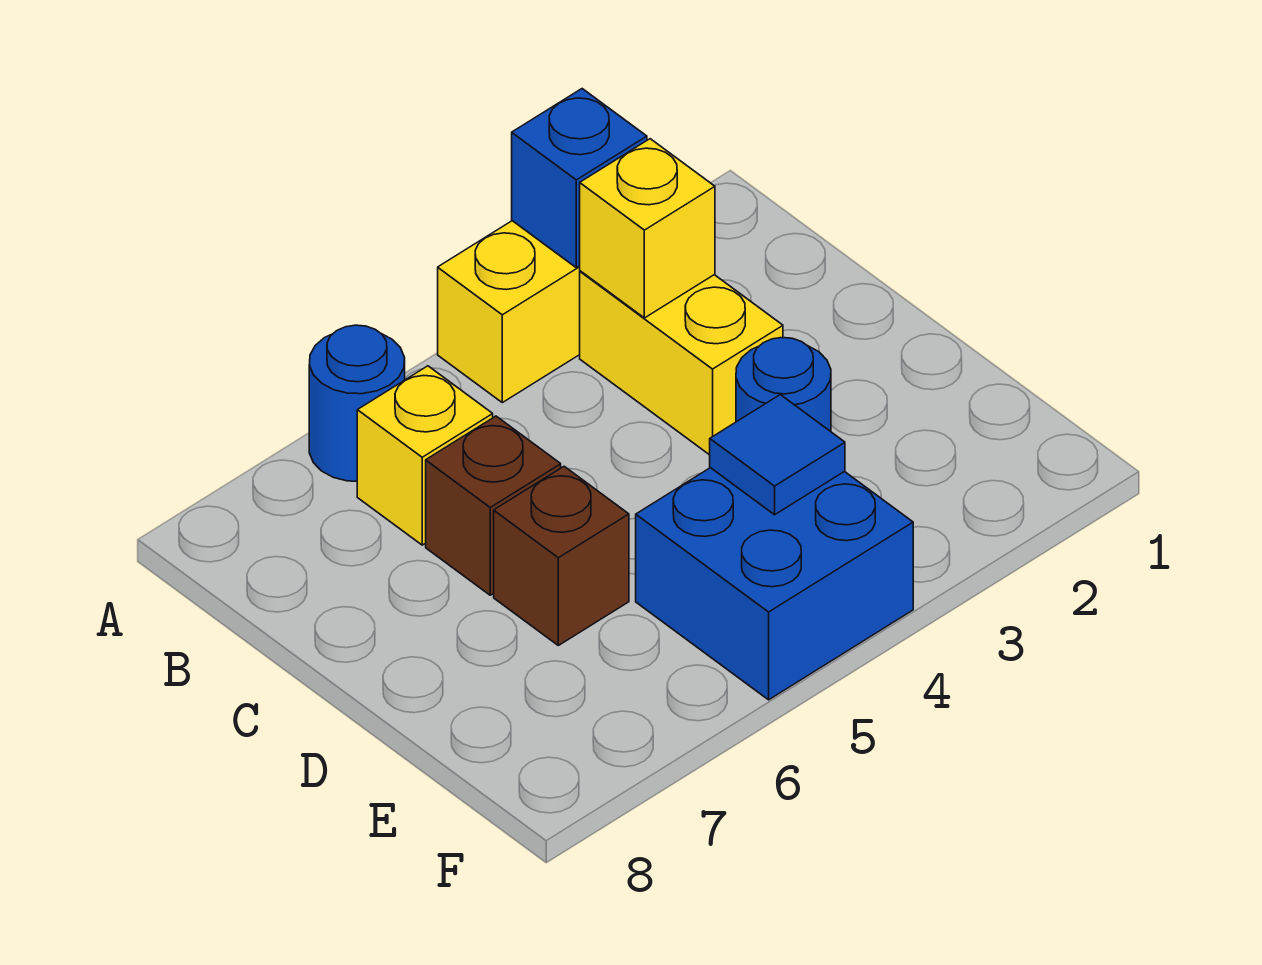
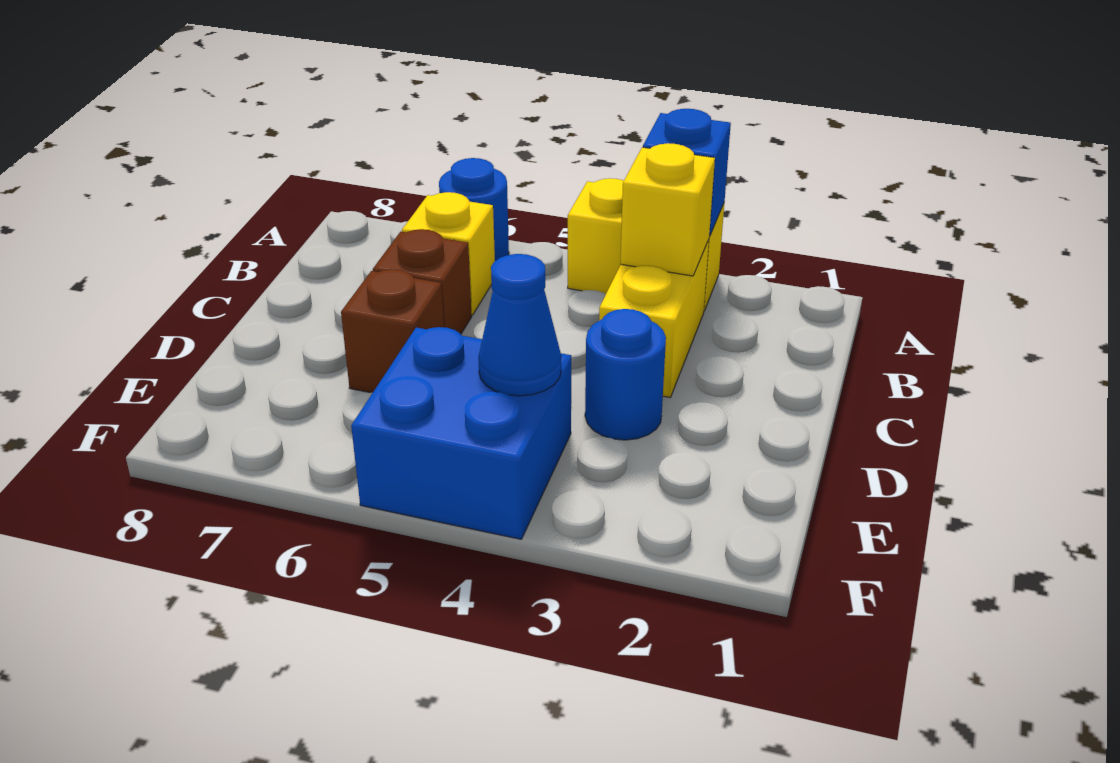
blue 1x1 tile [710,395,845,515] -> blue 1x1 cone [478,254,561,396]

